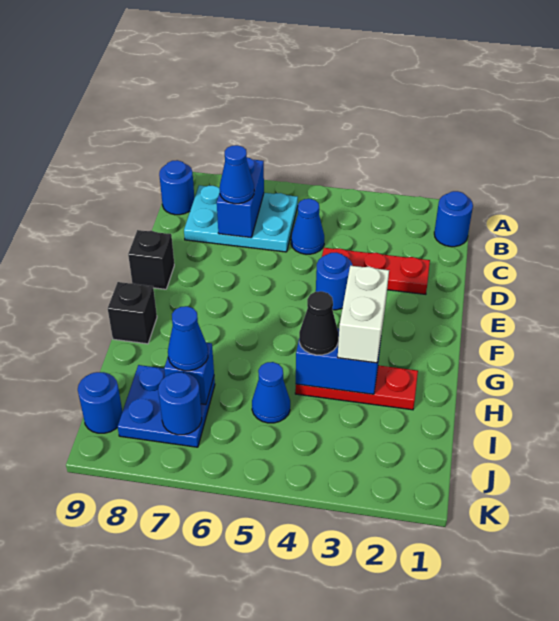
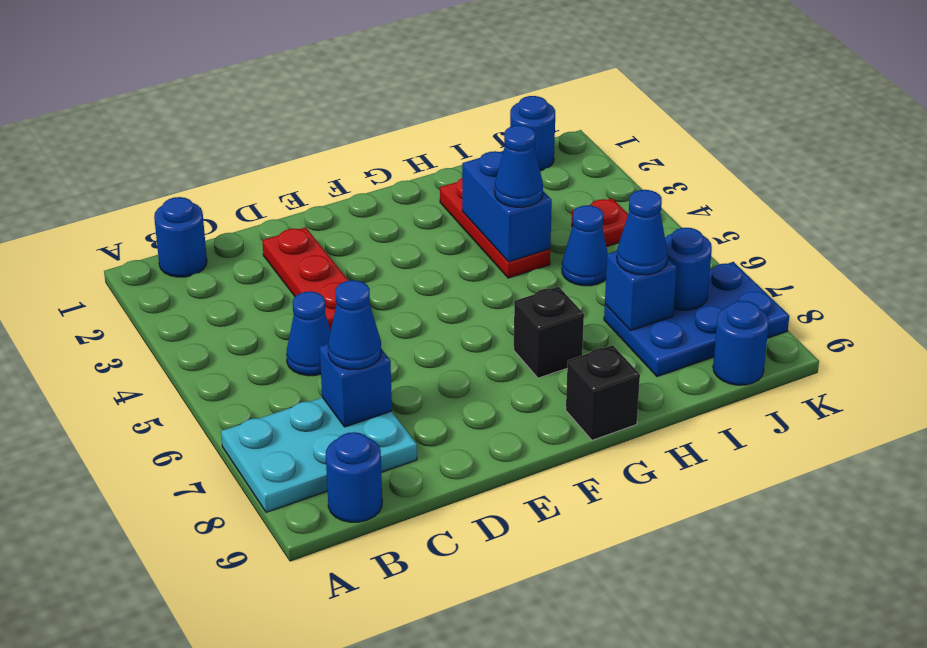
cyan 2x3 plate [184,185,298,252] -> cyan 2x3 plate turned to [221,397,417,512]
blue 1x2 brick [217,157,264,238] -> blue 1x1 brick [320,344,392,427]
blue 1x1 round brick [316,252,352,310] -> blue 1x1 round brick moved to [510,96,555,171]
black 1x1 brick [128,230,174,289] -> black 1x1 brick moved to [514,287,584,378]
white 1x2 brick [338,266,389,363] -> none
black 1x1 cone [299,291,339,355] -> blue 1x1 cone [495,125,543,207]
blue 2x2 plate [118,365,215,447] -> blue 2x3 plate [604,262,789,377]
none -> red 1x1 plate [572,198,628,247]

